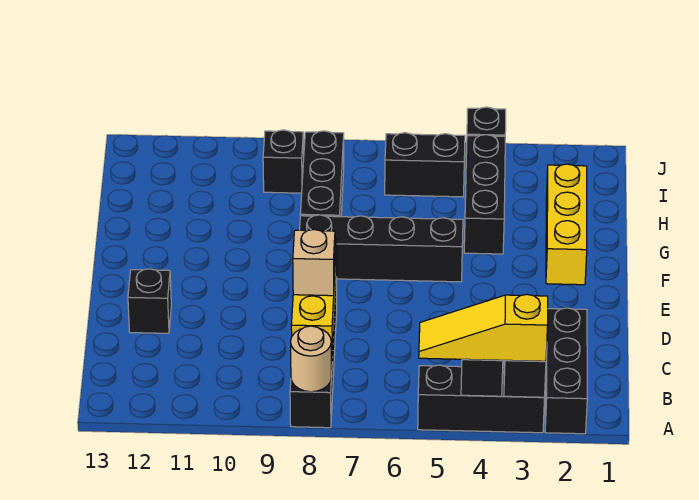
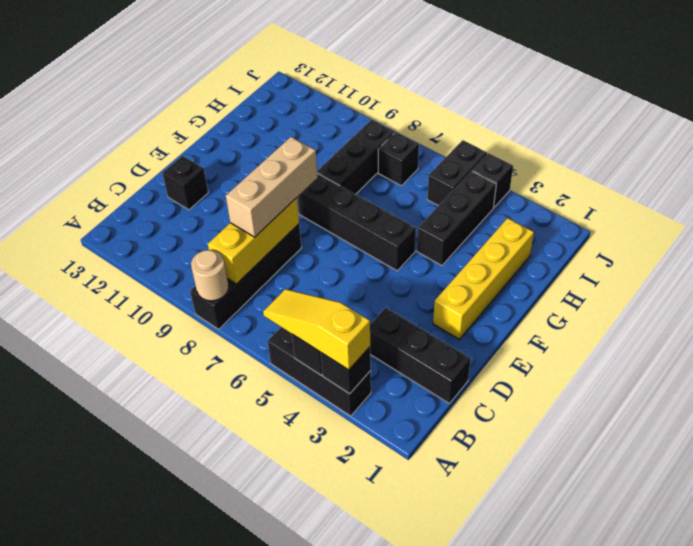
black 1x3 brick [545,308,587,434] -> black 1x3 brick turned to [370,308,471,404]
tan 1x1 brick [293,229,335,296] -> tan 1x3 brick [226,137,318,237]
yellow 1x3 brick [546,164,587,285] -> yellow 1x4 brick [433,218,534,340]
black 1x2 brick [385,133,465,197] -> black 1x2 brick turned to [427,140,487,206]
black 1x1 brick [263,130,304,193] -> black 1x1 brick moved to [378,132,419,186]

